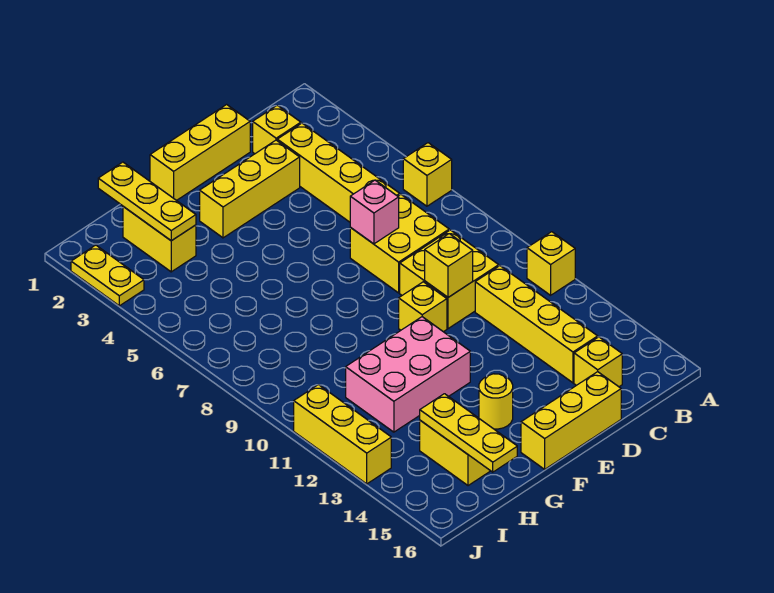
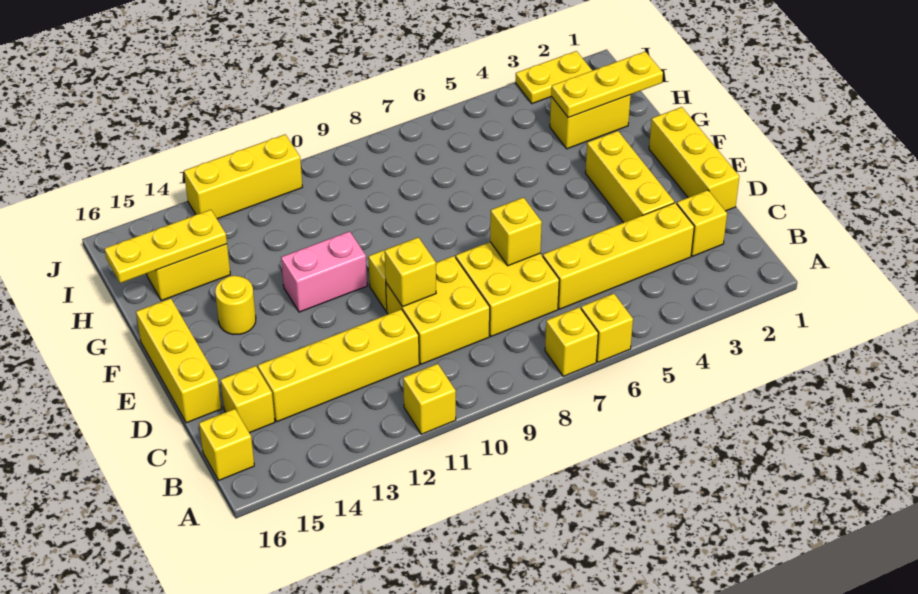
none -> yellow 1x1 brick [545,307,598,376]
none -> yellow 1x1 brick [199,409,254,480]
pink 1x1 brick [350,180,399,244] -> yellow 1x1 brick [490,198,542,266]
pink 2x3 brick [346,317,470,432] -> pink 1x2 brick [281,231,367,312]

